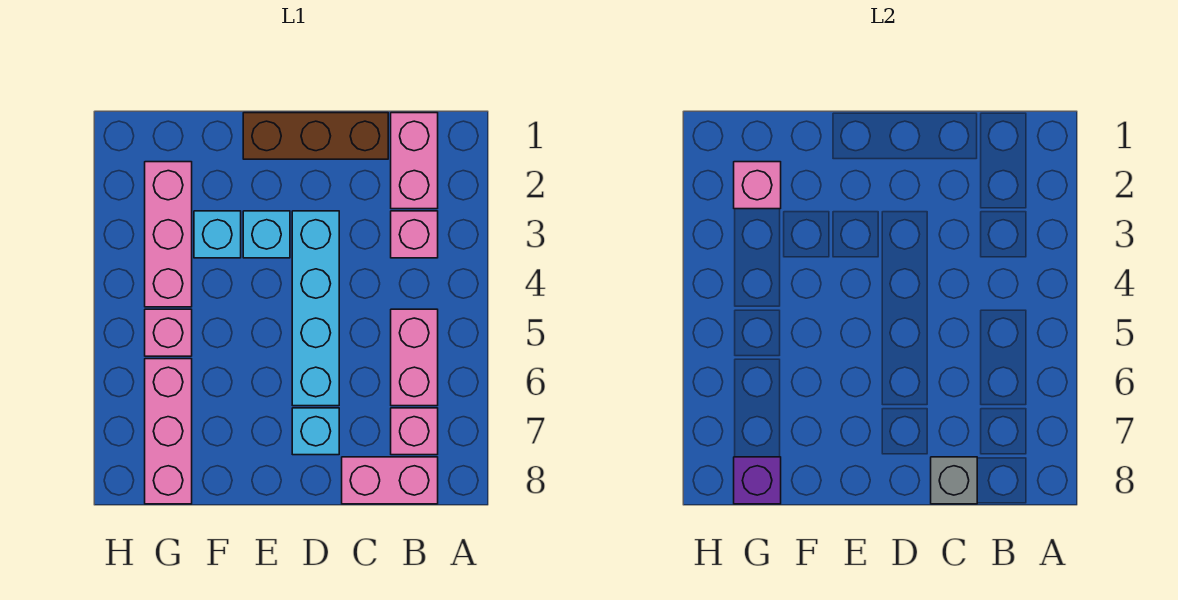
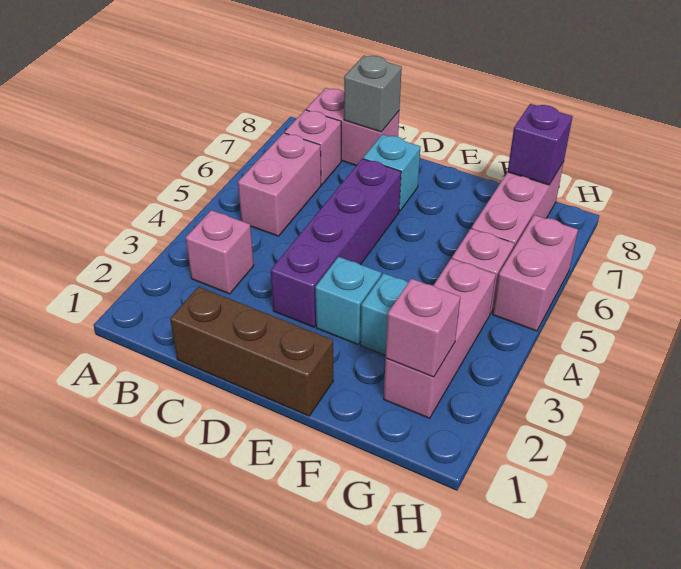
pink 1x2 brick [391,113,438,209] -> pink 1x2 brick moved to [493,215,578,331]
cyan 1x4 brick [292,211,339,406] -> purple 1x4 brick [271,159,401,327]

